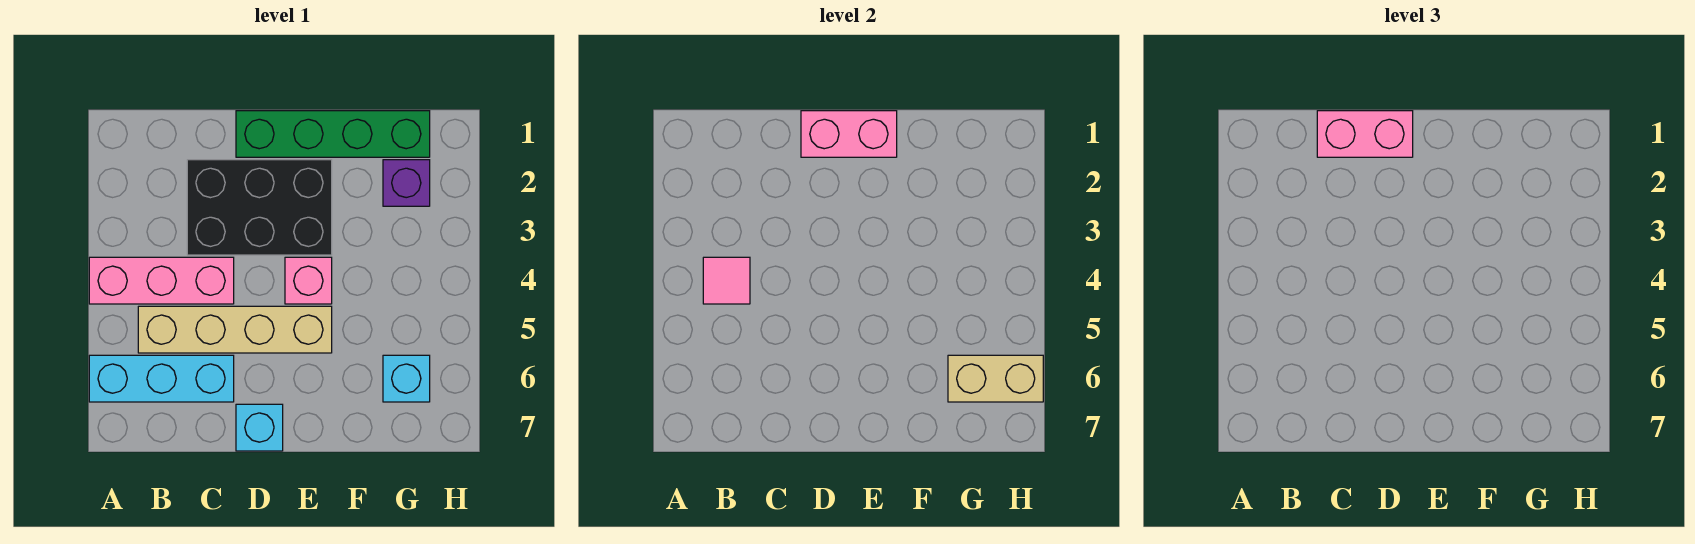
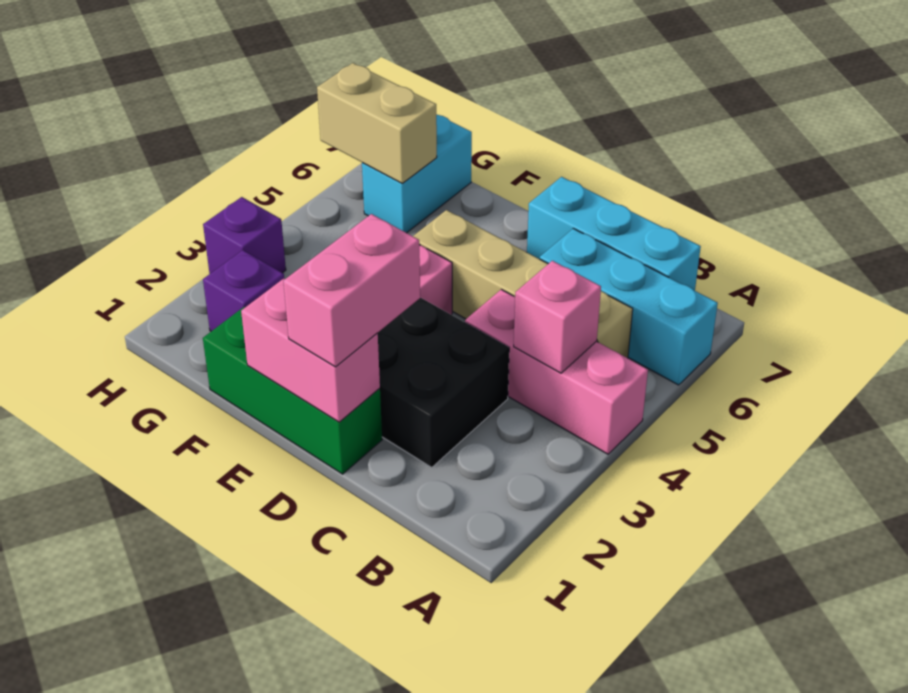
pink 1x1 tile [703,257,750,304] -> pink 1x1 brick [514,261,601,373]
pink 1x2 brick [1317,111,1413,157] -> pink 1x2 brick turned to [283,214,420,367]
green 1x4 brick [236,111,430,157] -> green 1x3 brick [203,307,382,474]
cyan 1x1 brick [236,404,283,451] -> cyan 1x3 brick [527,177,701,291]
cyan 1x1 brick [383,355,430,402] -> cyan 1x2 brick [362,114,472,233]
none -> purple 1x1 brick [203,197,286,274]

